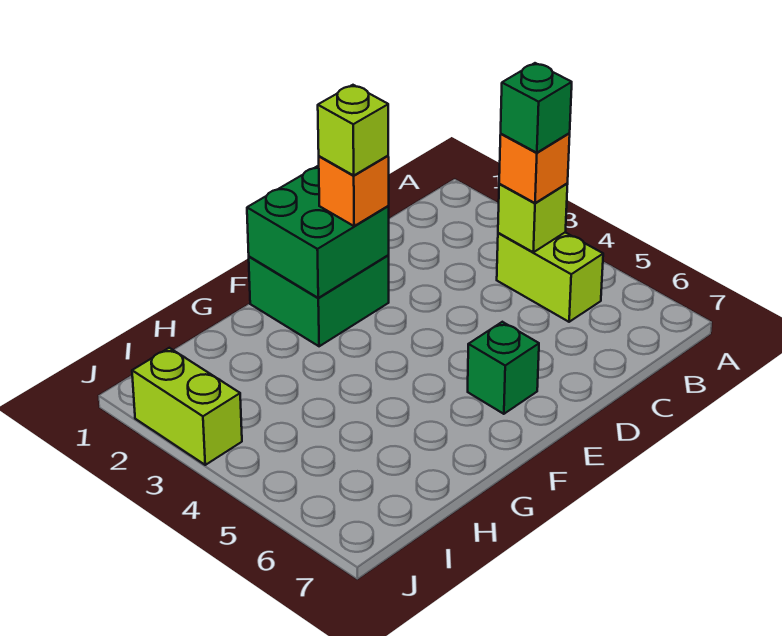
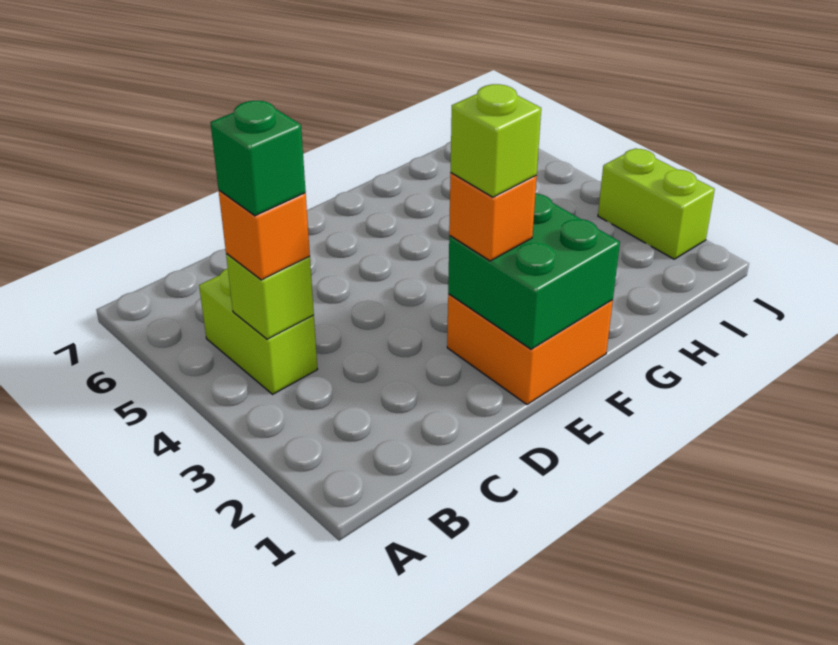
green 2x2 brick [249,256,389,346] -> orange 2x2 brick [447,294,613,405]
green 1x1 brick [468,322,539,414] -> none

